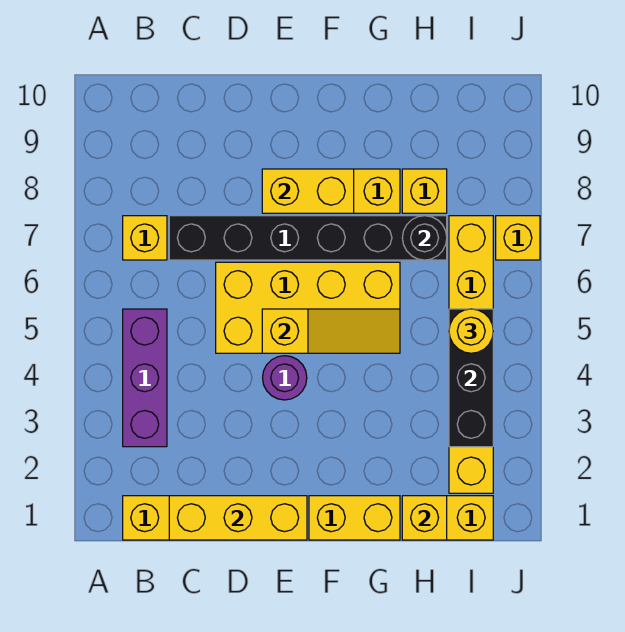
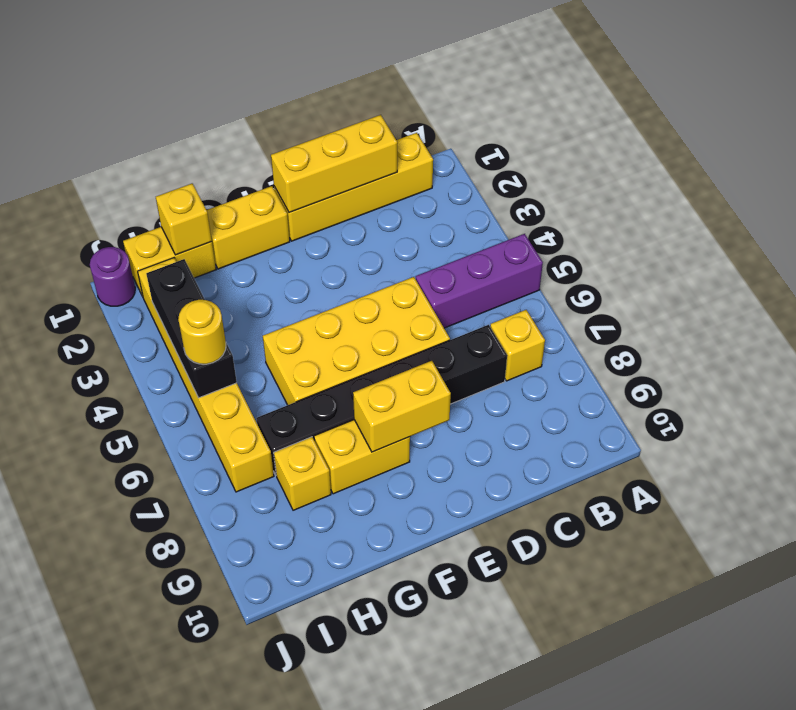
purple 1x3 brick [123,309,167,447] -> purple 1x3 brick turned to [416,234,543,328]
purple 1x1 round brick [263,356,307,400] -> purple 1x1 round brick moved to [90,247,135,306]
yellow 1x3 slope [262,309,400,353] -> none
black 1x1 round brick [402,216,447,260] -> none
yellow 1x1 brick [496,216,540,260] -> none

